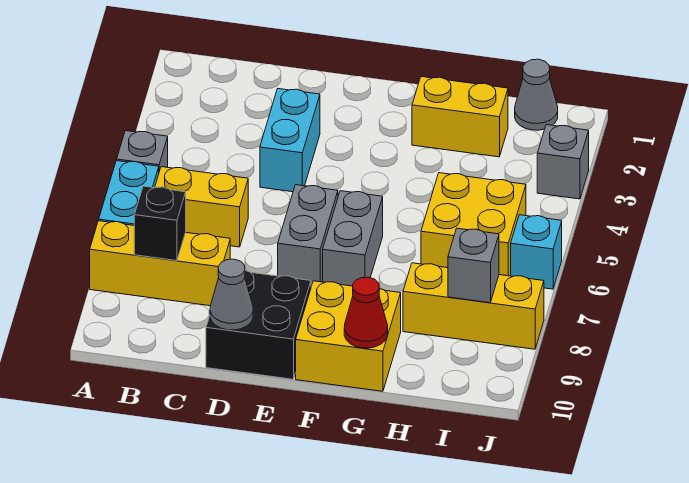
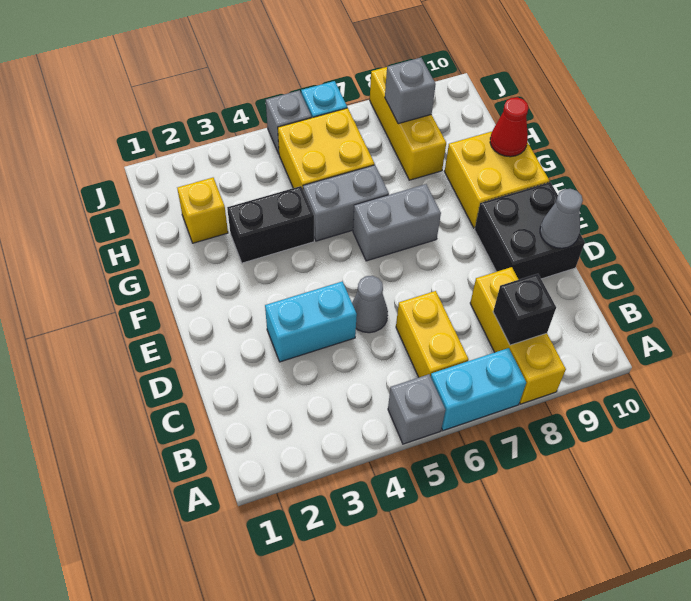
grey 1x2 brick [278,185,338,286] -> grey 1x2 brick moved to [303,165,389,241]
yellow 1x2 brick [412,77,508,157] -> yellow 1x1 brick [177,178,228,243]
none -> black 1x2 brick [227,186,314,263]
grey 1x1 cone [515,59,558,130] -> grey 1x1 cone moved to [352,276,388,333]
grey 1x1 brick [537,125,589,199] -> grey 1x1 brick moved to [266,90,312,154]

